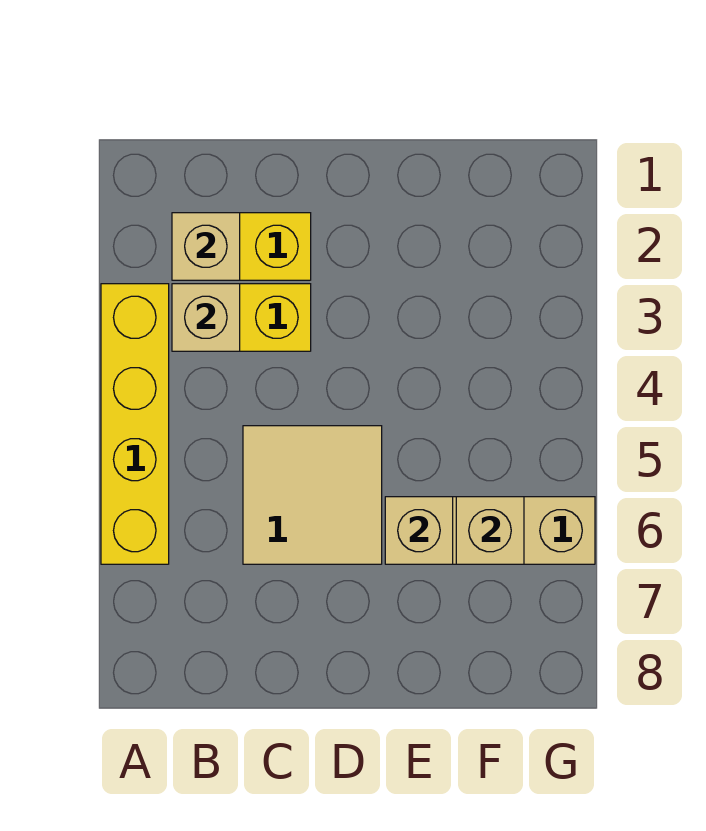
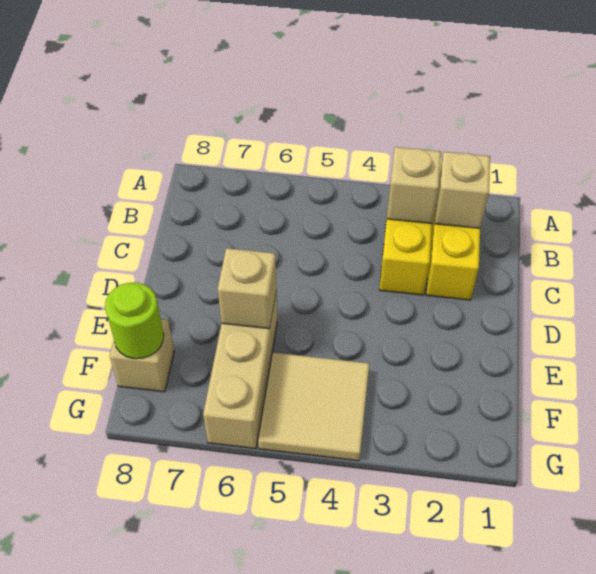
yellow 1x4 brick [101,284,169,564] -> none
tan 2x2 tile [243,426,382,564] -> tan 2x2 tile moved to [258,353,369,461]
tan 1x1 brick [456,497,524,564] -> tan 1x1 brick moved to [110,319,174,392]
none -> lime 1x1 round brick [105,282,164,359]

